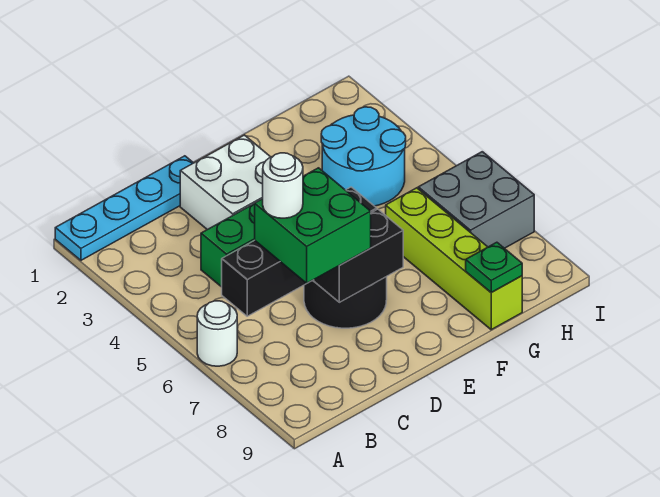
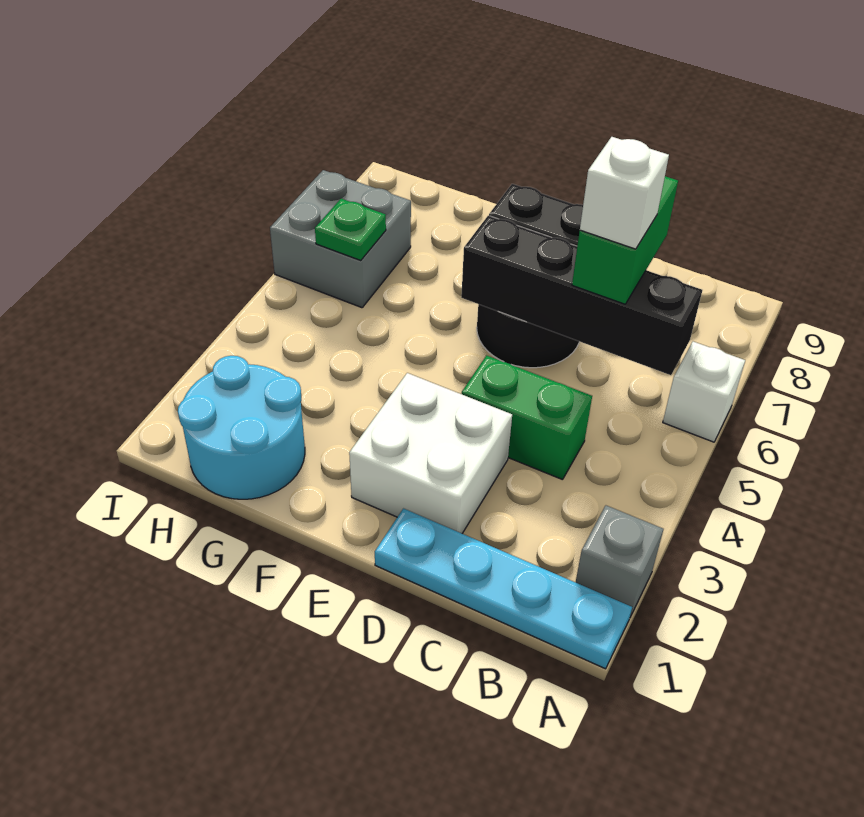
none -> grey 1x1 brick [576,506,663,617]
white 1x1 round brick [197,301,237,366] -> white 1x1 brick [663,342,745,442]
green 2x2 brick [255,168,371,283] -> green 1x2 brick [572,176,678,304]
white 1x1 round brick [263,153,303,218] -> white 1x1 brick [580,137,669,249]
cyan 2x2 round brick [321,107,406,206] -> cyan 2x2 round brick moved to [178,356,305,499]
lime 1x4 brick [386,188,522,330] -> none
green 1x1 plate [466,242,522,292] -> green 1x1 plate moved to [315,199,386,261]

